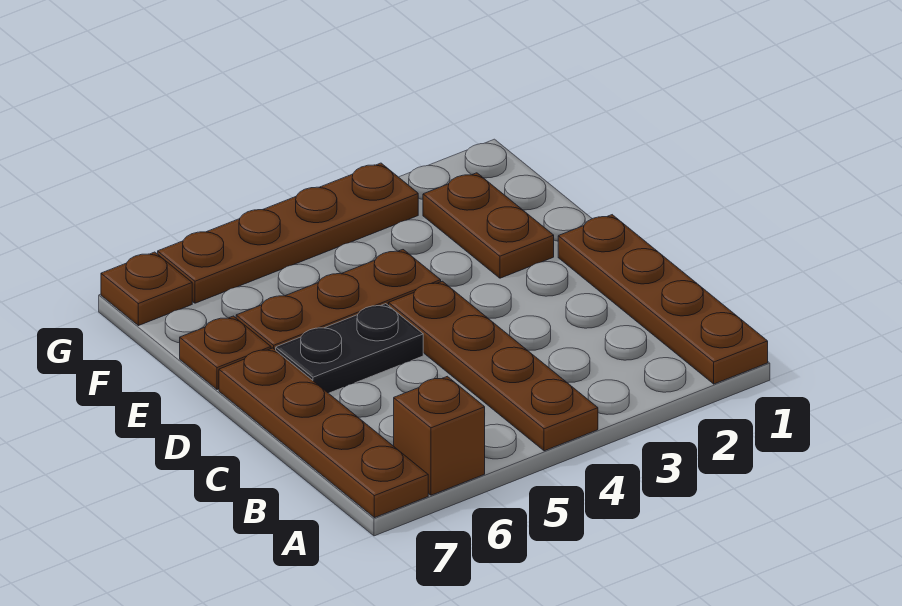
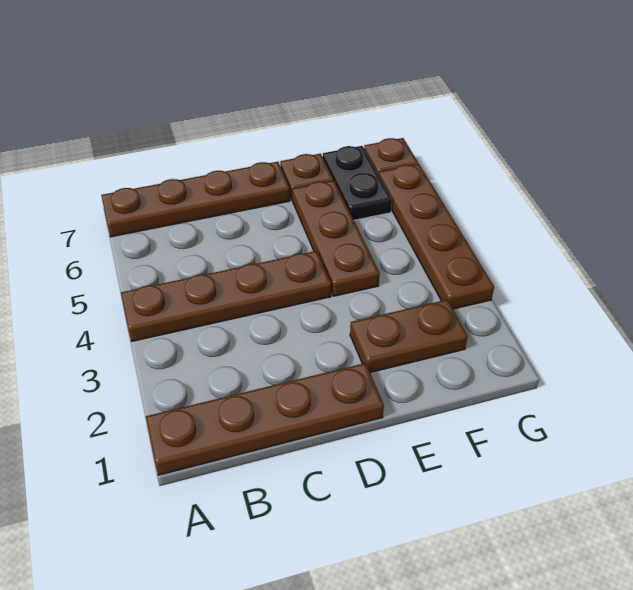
brown 1x1 brick [394,376,485,495] -> none
black 1x2 plate [276,304,423,393] -> black 1x2 plate moved to [323,146,392,220]

